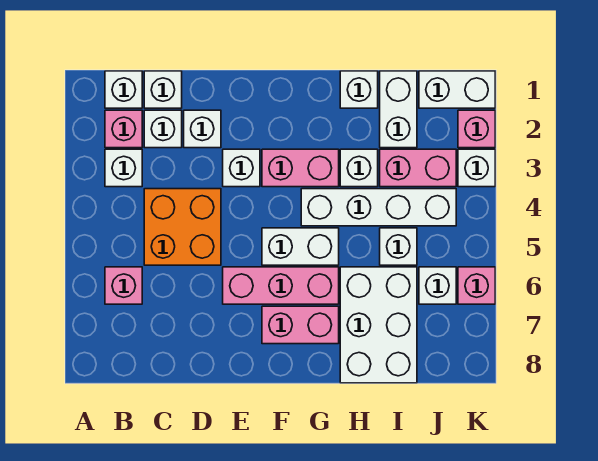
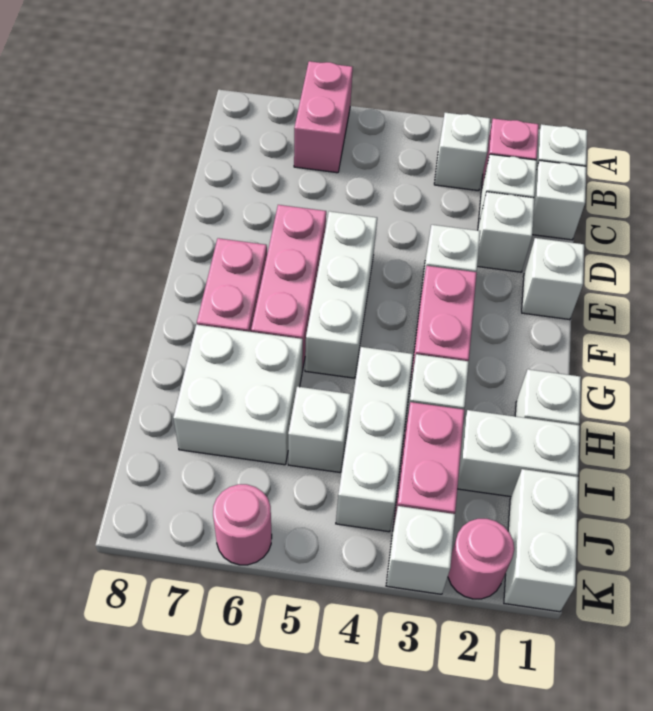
pink 1x1 brick [105,267,142,304] -> pink 1x2 brick [294,61,353,173]
orange 2x2 brick [144,189,221,265] -> none
white 1x2 brick [262,228,339,265] -> white 1x3 brick [305,211,377,378]
white 1x4 brick [301,189,456,226] -> white 1x3 brick [336,347,413,532]
white 2x3 brick [340,267,417,383] -> white 2x2 brick [173,325,303,465]
white 1x1 brick [419,267,456,304] -> white 1x1 brick moved to [522,238,584,320]
pink 1x1 brick [458,110,495,148] -> pink 1x1 round brick [448,519,514,599]
pink 1x1 brick [458,267,495,304] -> pink 1x1 round brick [213,484,272,565]

